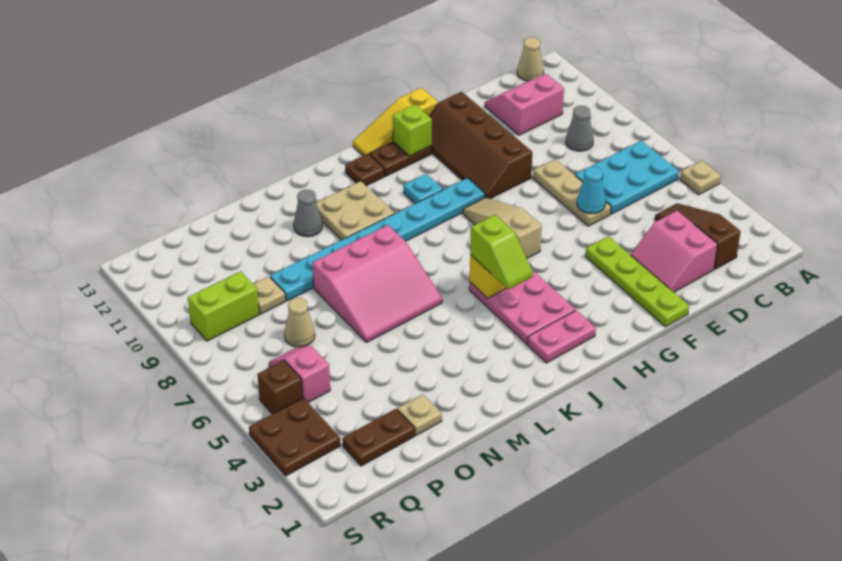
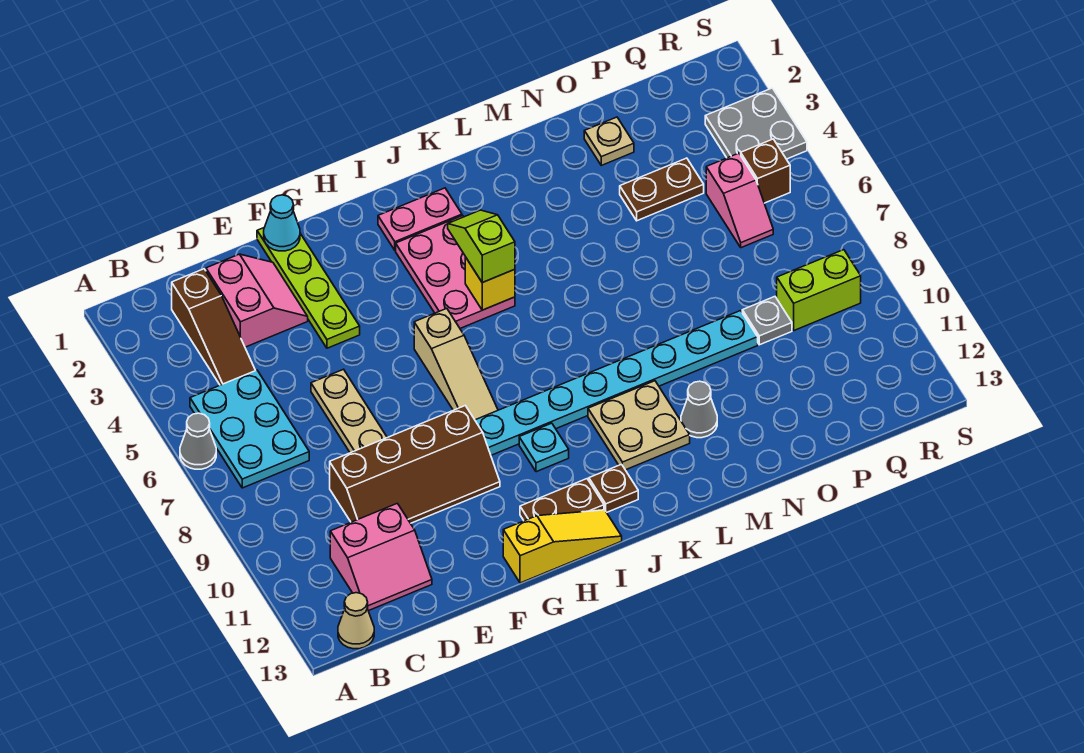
tan 1x1 plate [680,160,721,195] -> none
cyan 2x3 plate [575,141,679,214] -> cyan 2x3 plate turned to [190,370,309,488]
grey 1x1 cone [566,106,593,151] -> grey 1x1 cone moved to [180,413,216,469]
cyan 1x1 cone [577,166,606,214] -> cyan 1x1 cone moved to [264,195,300,251]
brown 2x4 slope [429,92,532,199] -> brown 2x4 slope turned to [330,406,500,523]
lime 1x1 brick [393,105,432,156] -> none
pink 3x3 slope [312,225,442,342] -> none
brown 1x2 plate [342,409,415,466] -> brown 1x2 plate moved to [620,158,704,221]
tan 1x1 cone [284,298,315,347] -> none
tan 1x1 plate [253,276,286,314] -> grey 1x1 plate [742,297,792,345]
brown 2x2 plate [249,398,340,476] -> grey 2x2 plate [705,88,807,159]

